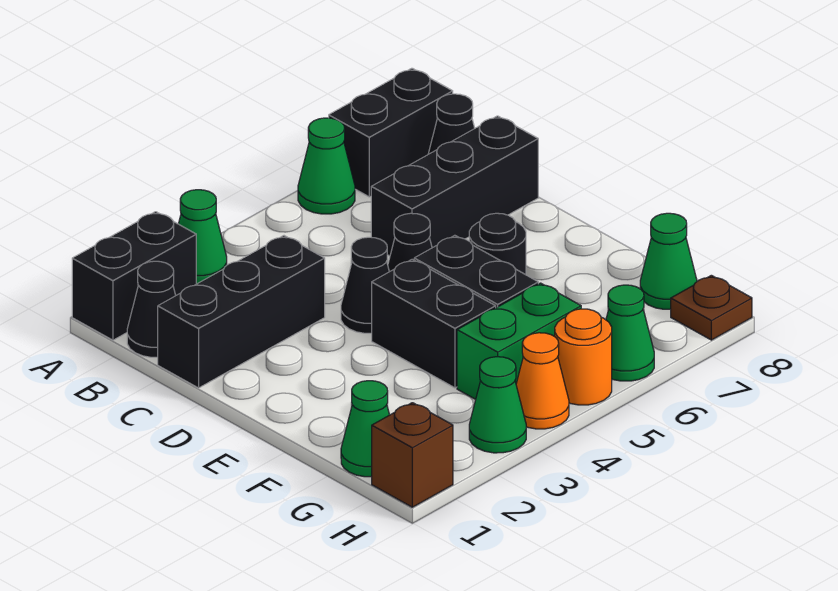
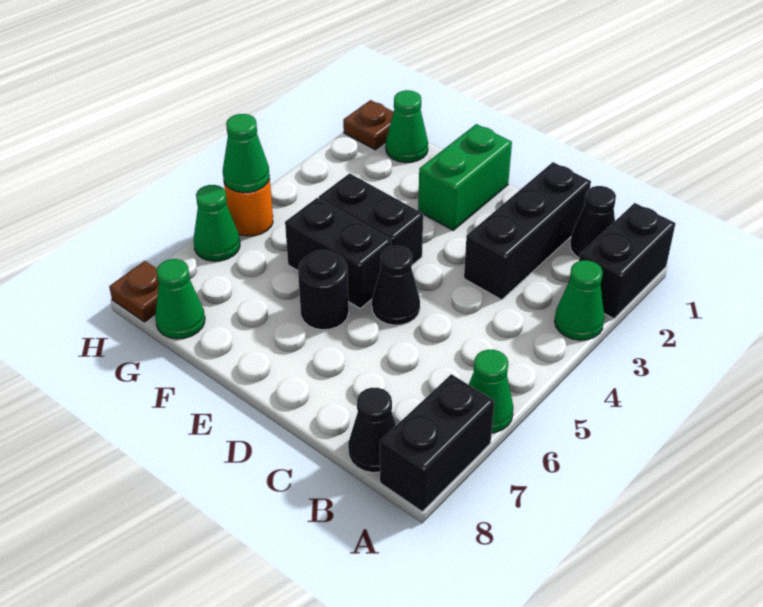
black 1x3 brick [371,116,538,256] -> none
black 1x1 cone [341,237,389,333] -> none
green 1x2 brick [457,283,581,399] -> green 1x2 brick moved to [418,124,512,230]
brown 1x1 brick [372,403,453,507] -> brown 1x1 plate [343,100,393,150]
green 1x1 cone [469,357,526,453] -> green 1x1 cone moved to [223,114,270,193]
orange 1x1 cone [516,333,569,429] -> none

